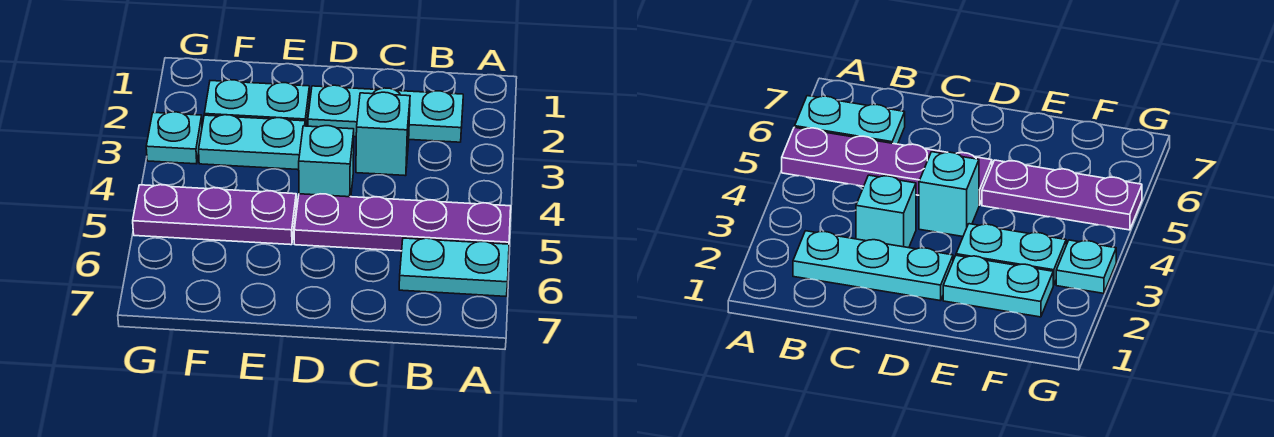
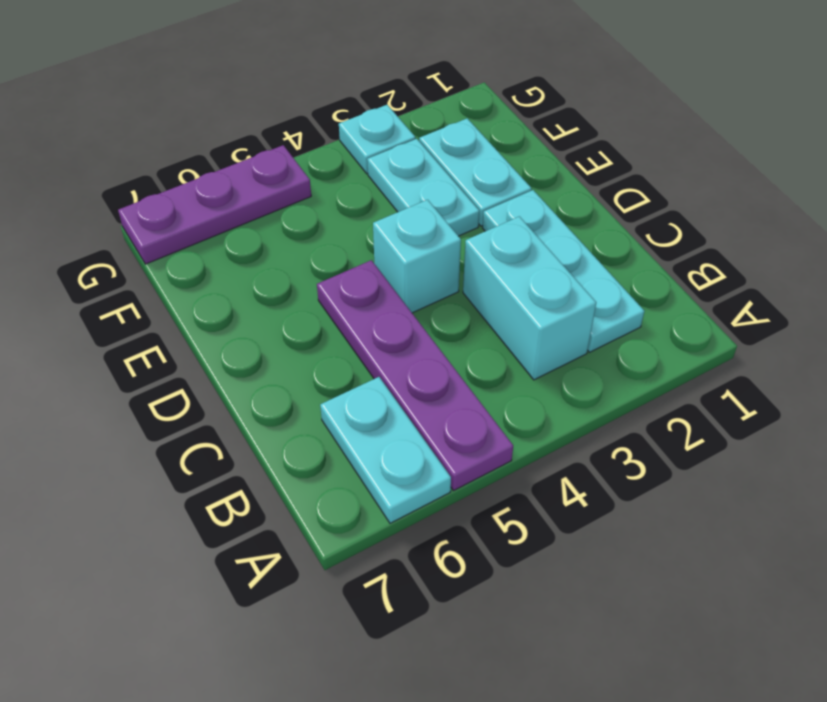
cyan 1x1 brick [356,92,410,176] -> cyan 1x2 brick [463,216,596,380]
purple 1x3 plate [133,185,296,245] -> purple 1x3 plate turned to [118,145,311,264]

